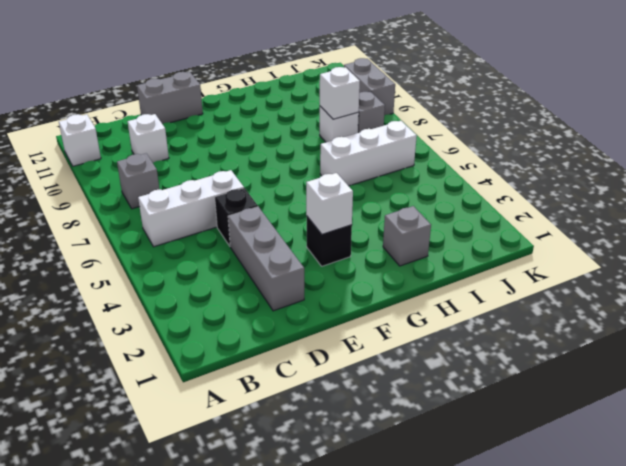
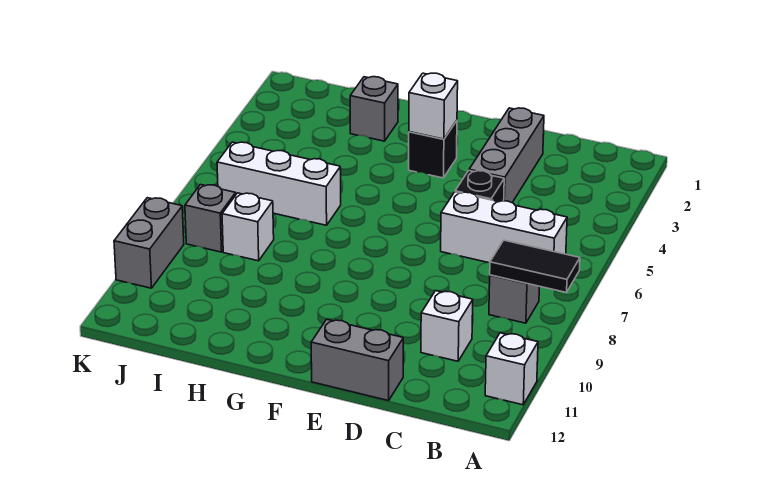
none -> black 1x2 tile [490,240,580,293]
white 1x1 brick [320,67,360,119] -> none

